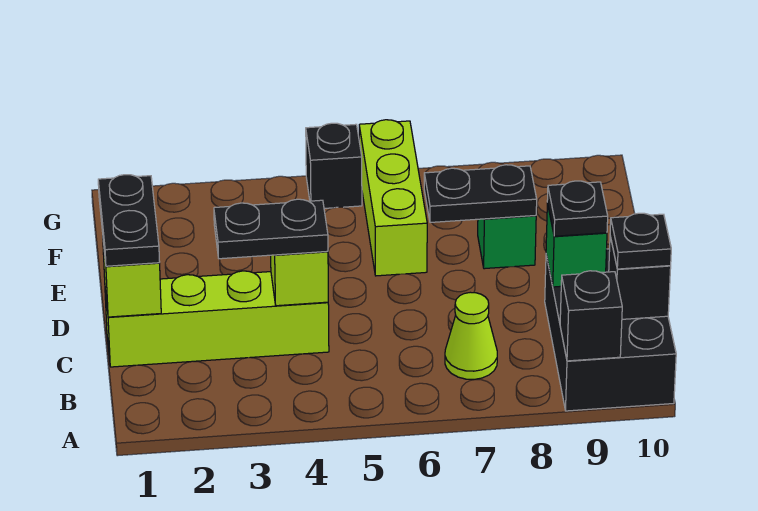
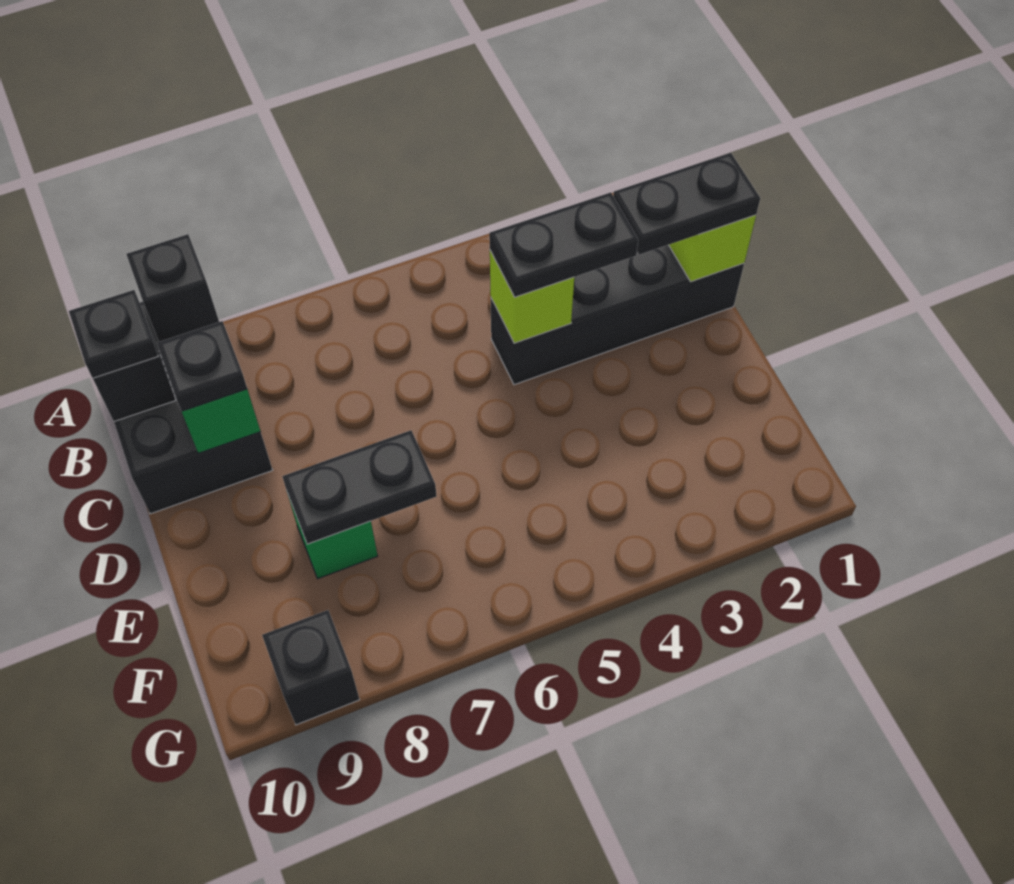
lime 1x1 cone [445,292,497,379] -> none
lime 1x4 brick [105,271,329,367] -> black 1x4 brick [491,245,744,385]
black 1x2 plate [98,175,160,266] -> black 1x2 plate turned to [613,153,760,255]
lime 1x3 brick [359,120,427,276] -> none
black 1x1 brick [306,123,362,208] -> black 1x1 brick moved to [262,610,360,725]

